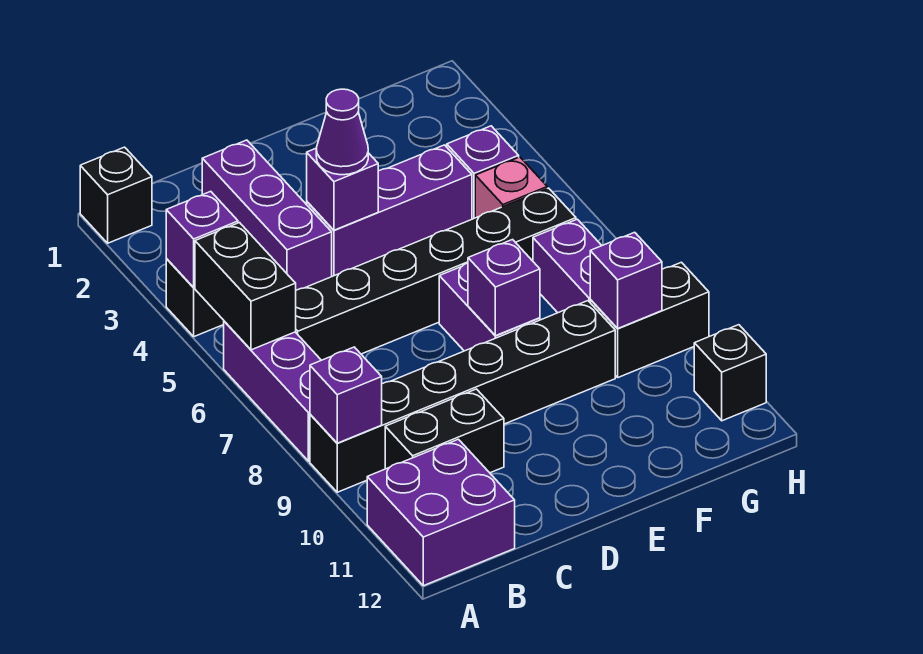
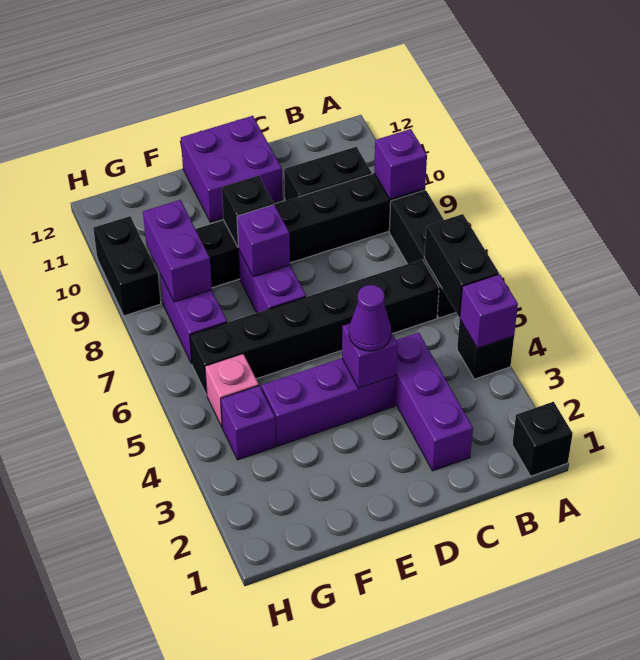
purple 1x3 brick [224,321,321,461] -> black 1x3 brick [389,190,456,318]
purple 2x2 brick [367,439,515,586] -> purple 2x2 brick moved to [181,116,282,222]
black 1x2 brick [590,262,709,377] -> black 1x2 brick turned to [93,216,161,316]
purple 1x1 brick [590,232,662,329] -> purple 1x2 brick [143,200,212,302]
black 1x1 brick [694,325,766,421] -> black 1x1 brick moved to [222,176,274,246]

